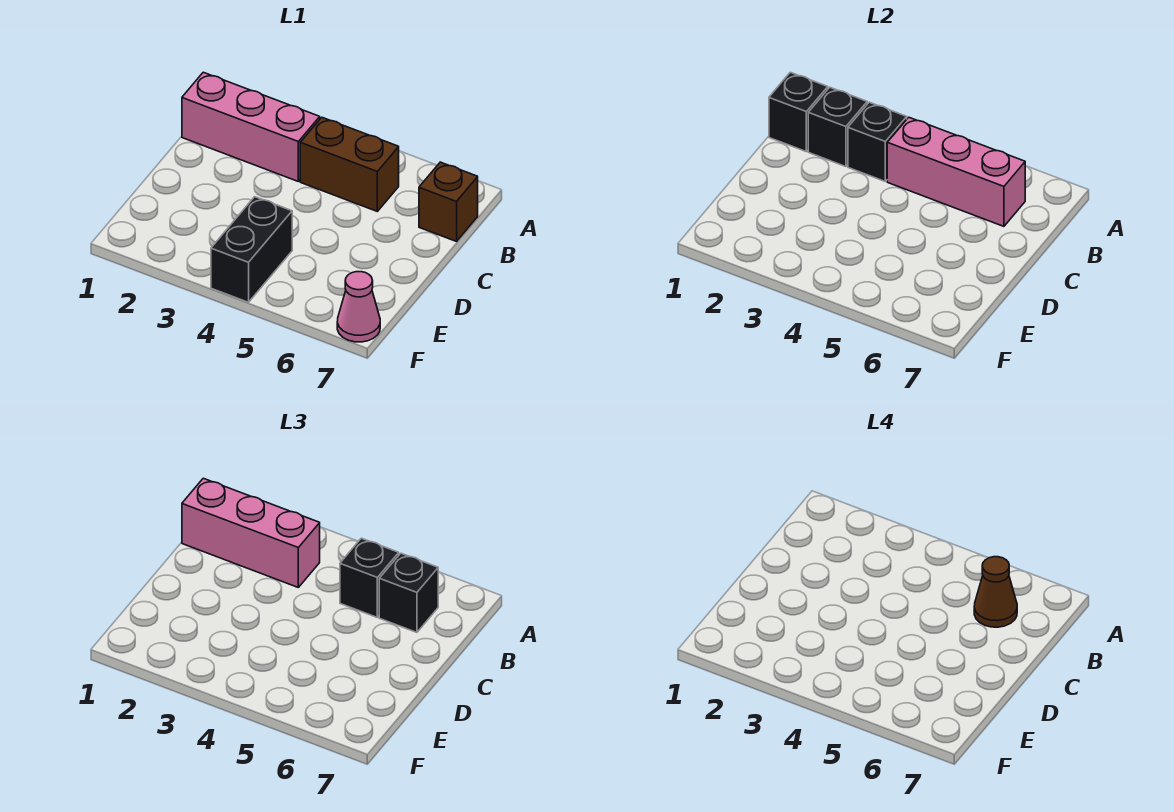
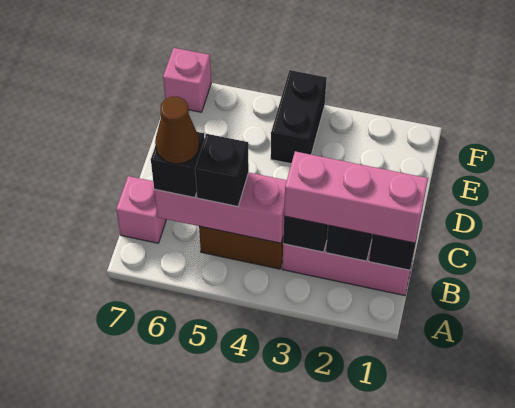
brown 1x1 brick [419,162,478,241] -> pink 1x1 brick [116,176,166,243]
pink 1x1 cone [337,272,380,342] -> pink 1x1 brick [163,48,211,112]

